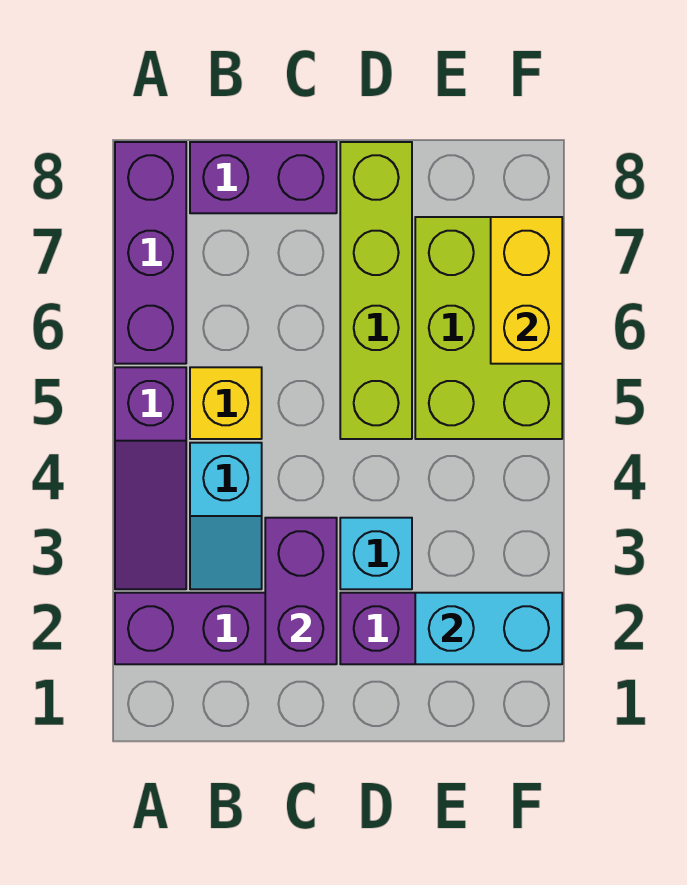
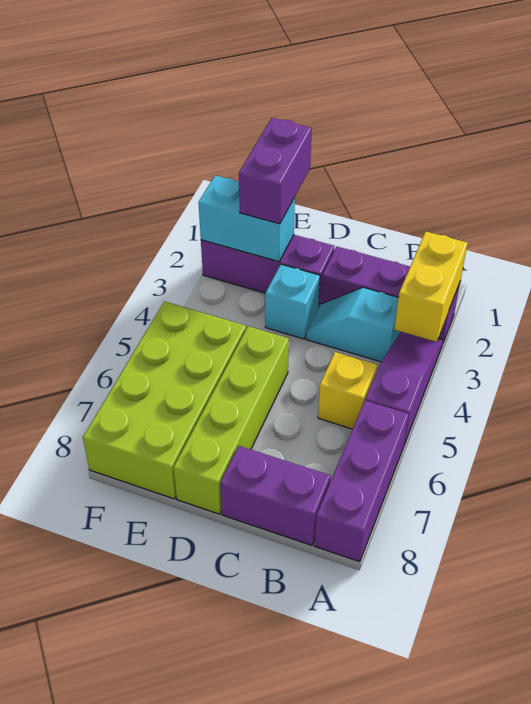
cyan 1x2 slope [190,443,262,589] -> cyan 1x2 slope turned to [306,287,400,362]
purple 1x2 brick [265,518,337,664] -> purple 1x2 brick moved to [239,118,312,224]
lime 2x3 brick [415,217,562,439] -> lime 2x4 brick [83,301,246,499]
yellow 1x2 brick [491,217,562,364] -> yellow 1x2 brick moved to [394,232,468,342]

